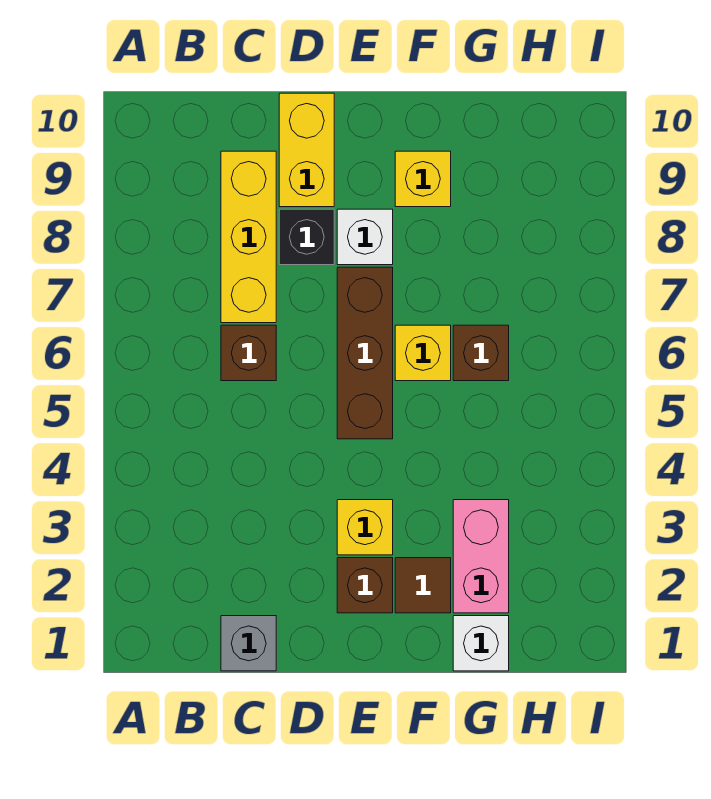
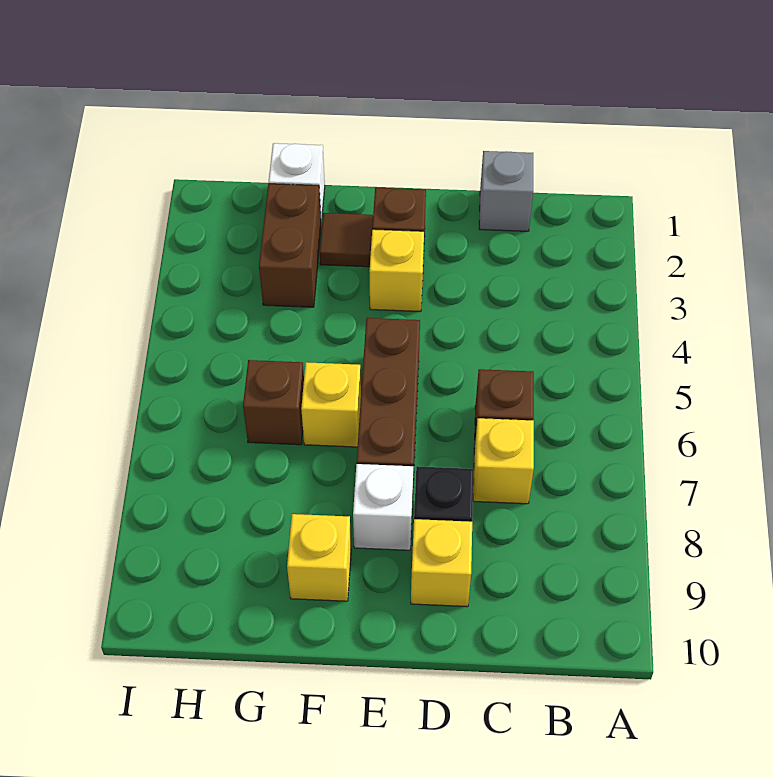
yellow 1x3 brick [221,151,276,323] -> yellow 1x1 brick [473,418,534,504]
yellow 1x2 brick [279,93,334,207] -> yellow 1x1 brick [411,519,472,607]
pink 1x2 brick [453,500,509,613] -> brown 1x2 brick [259,184,321,307]

